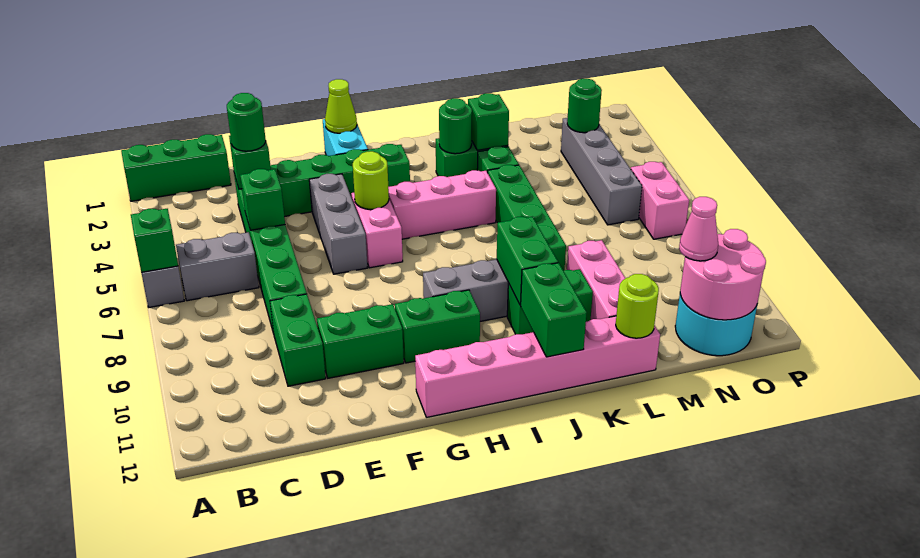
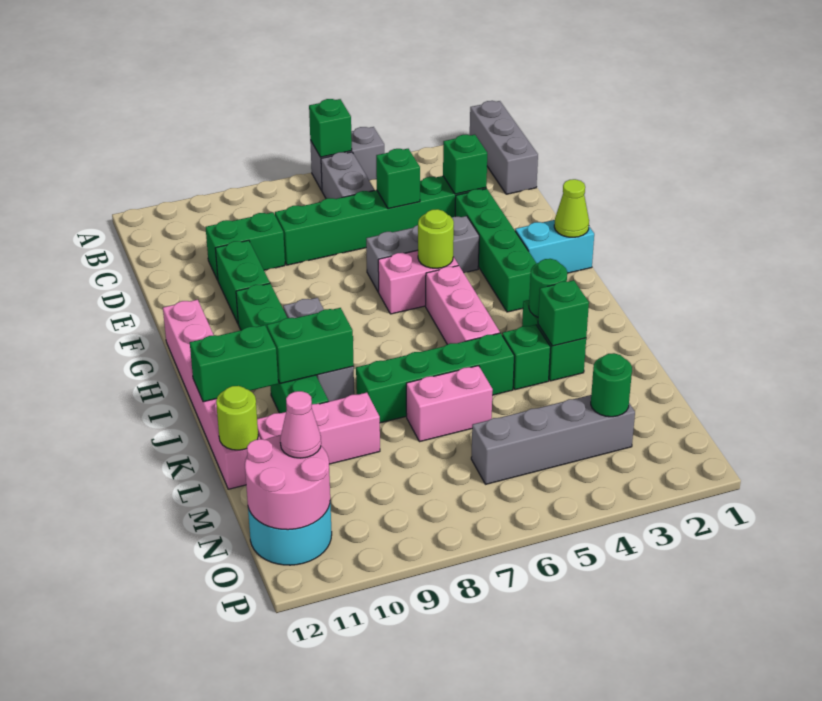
green 1x3 brick [121,134,231,201] -> grey 1x3 brick [470,101,538,194]
green 1x1 round brick [227,93,266,151] -> none
pink 1x2 brick [631,162,689,239] -> pink 1x2 brick moved to [406,366,493,442]

